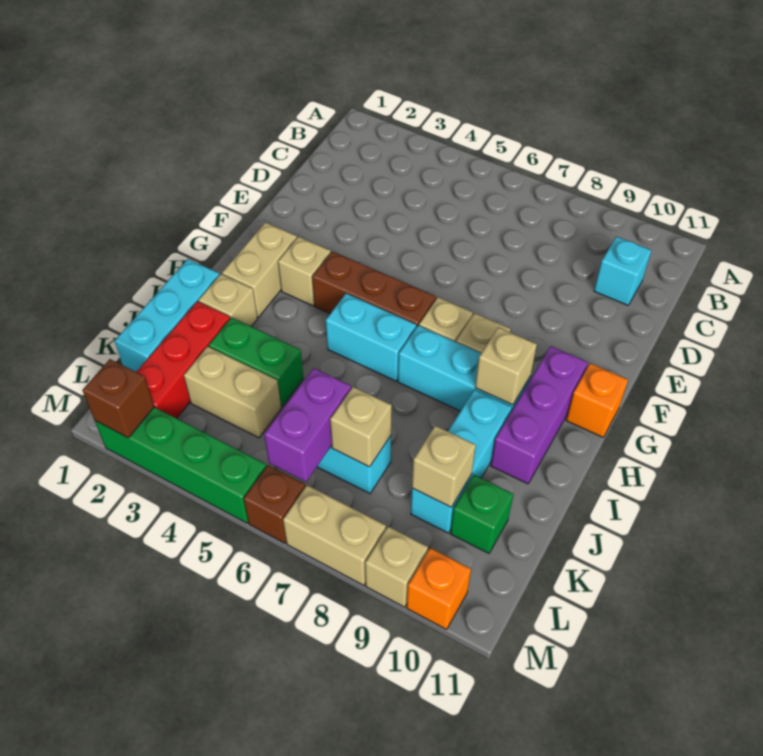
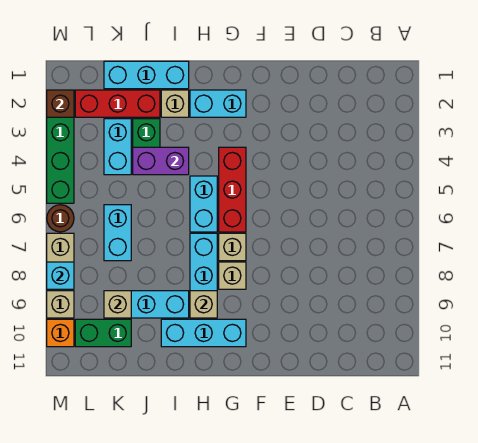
cyan 1x1 brick [594,236,651,305] -> cyan 1x1 brick moved to [47,262,74,289]
tan 1x2 brick [222,222,297,317] -> cyan 1x2 brick [190,90,246,117]
tan 1x1 brick [278,237,331,306] -> none
brown 1x3 brick [312,251,436,327] -> red 1x3 brick [219,147,246,232]
purple 1x3 brick [491,346,588,484] -> cyan 1x3 brick [161,319,246,347]
orange 1x1 brick [566,363,628,437] -> none
tan 1x2 brick [184,346,281,438] -> cyan 1x2 brick [104,119,131,175]
purple 1x2 brick [264,368,351,482] -> purple 1x2 brick moved to [133,147,189,175]
tan 1x1 brick [330,387,392,467] -> none
green 1x1 brick [451,475,513,553] -> green 1x2 brick [75,319,131,347]
brown 1x1 brick [244,465,305,543] -> brown 1x1 round brick [47,205,74,232]

